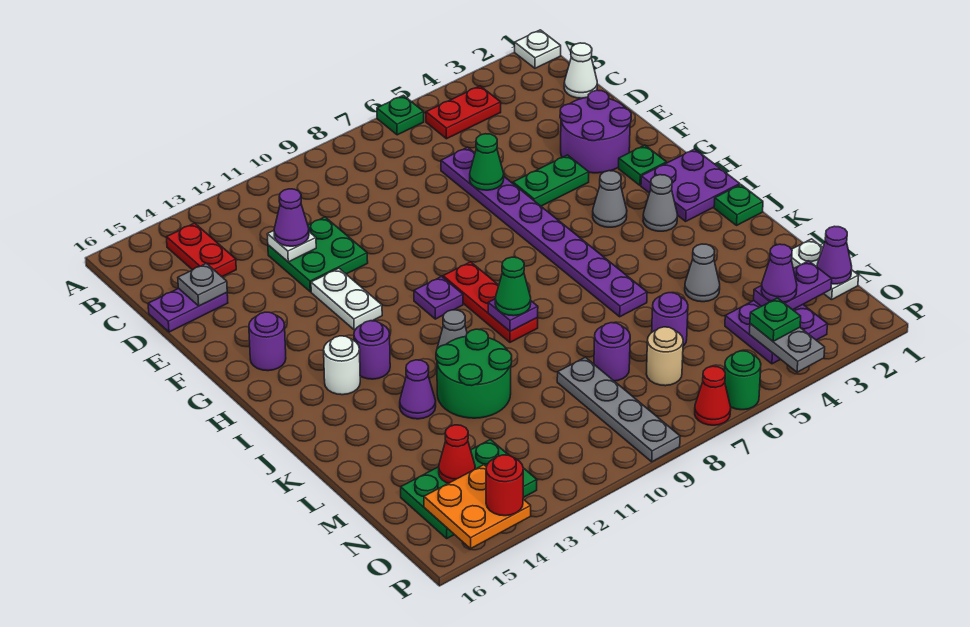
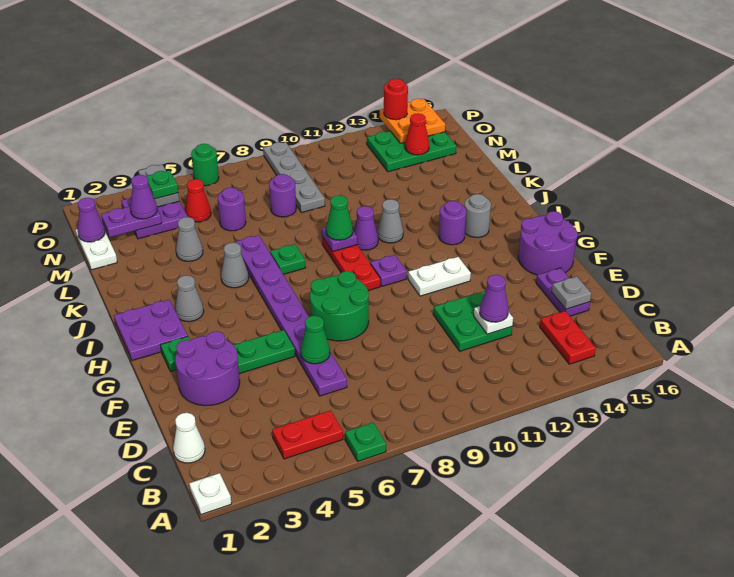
purple 1x2 plate [148,288,228,332] -> purple 1x2 plate turned to [536,268,590,316]
white 1x2 plate [311,268,382,330] -> white 1x2 plate turned to [408,257,471,296]
purple 1x1 round brick [249,312,286,371] -> purple 2x2 round brick [518,211,578,275]
grey 1x1 cone [593,171,627,227] -> grey 1x1 cone moved to [221,243,249,288]
white 1x1 round brick [324,336,360,395] -> grey 1x1 round brick [464,194,491,237]
green 1x1 plate [714,185,763,225] -> green 1x1 plate moved to [270,244,306,274]
green 2x2 round brick [436,329,512,418] -> green 2x2 round brick moved to [310,271,369,341]
purple 1x1 cone [400,360,436,419] -> purple 1x1 cone moved to [354,206,378,250]
tan 1x1 round brick [646,327,683,386] -> none
red 1x1 cone [695,366,731,425] -> red 1x1 cone moved to [185,179,211,222]

